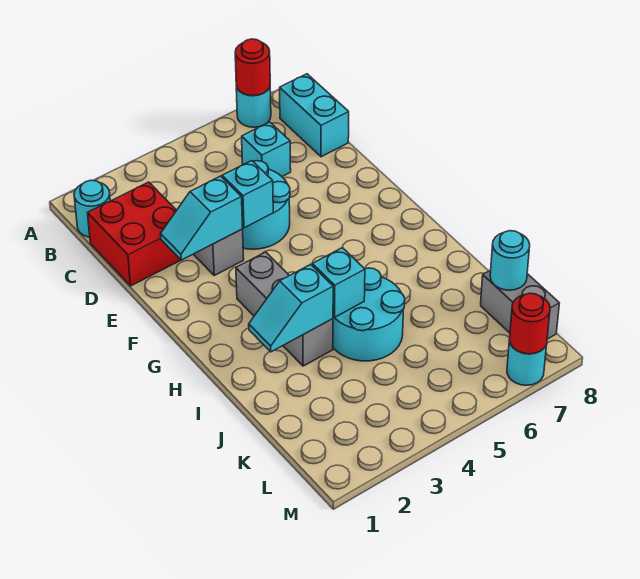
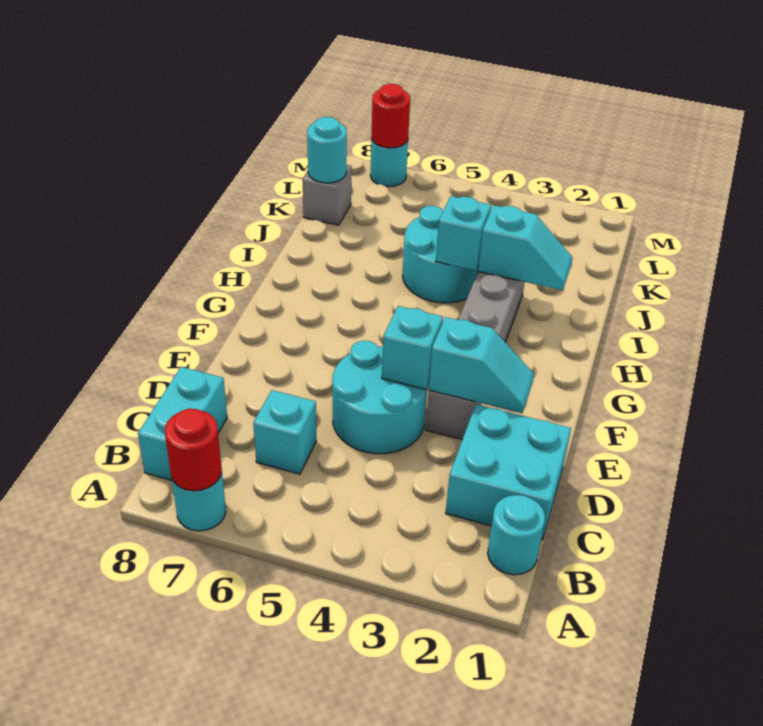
red 2x2 brick [88,182,180,286] -> cyan 2x2 brick [446,404,571,540]
grey 1x2 brick [481,270,559,339] -> grey 1x1 brick [303,165,352,225]

